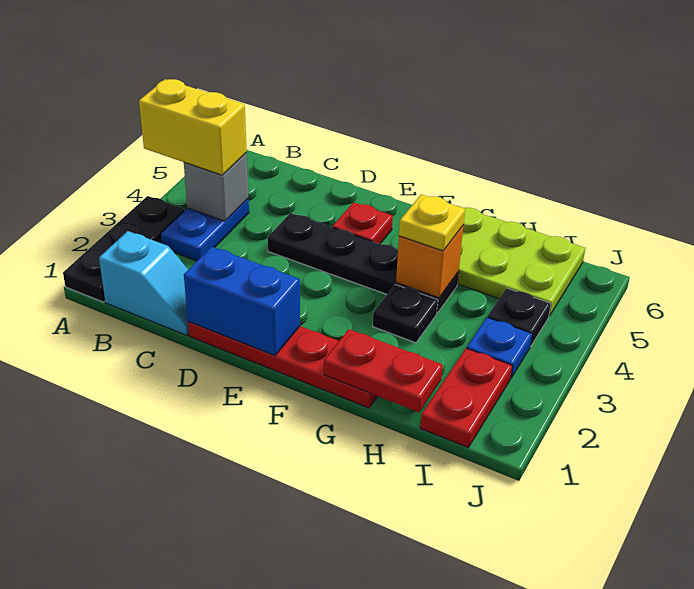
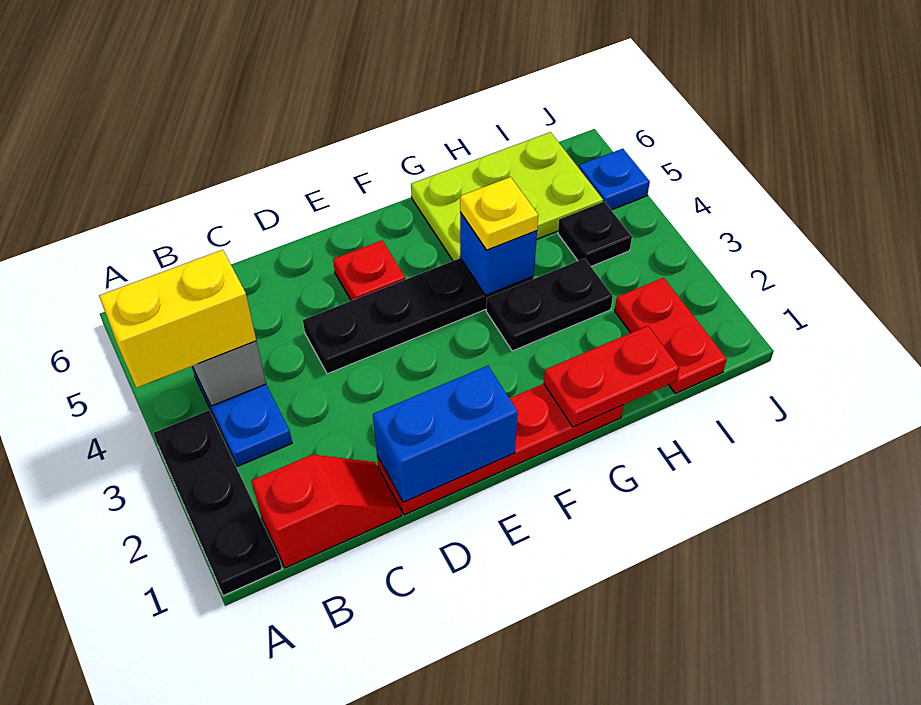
cyan 1x2 slope [99,231,189,335] -> red 1x2 slope [251,455,401,568]
black 1x1 plate [373,285,438,343] -> black 1x2 plate [486,258,613,351]
orange 1x1 brick [396,226,463,298] -> blue 1x1 brick [460,212,537,295]
blue 1x1 plate [467,317,532,378] -> blue 1x1 plate moved to [579,149,650,210]

